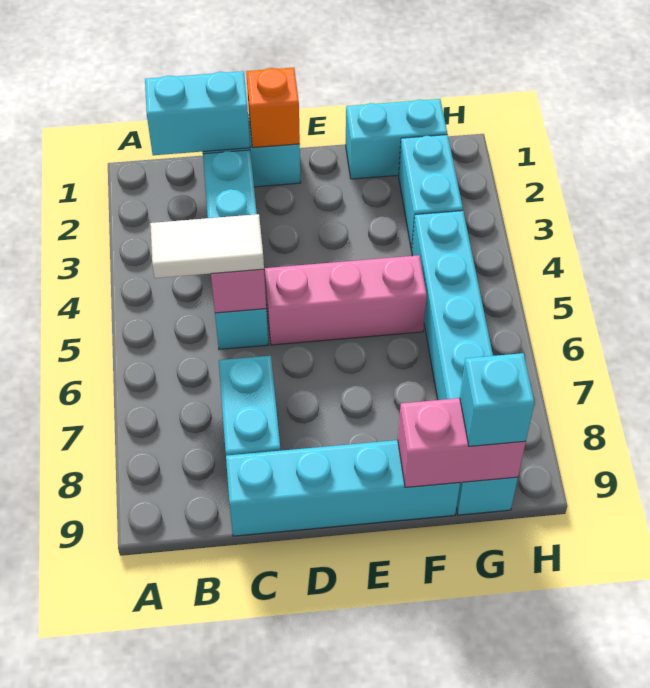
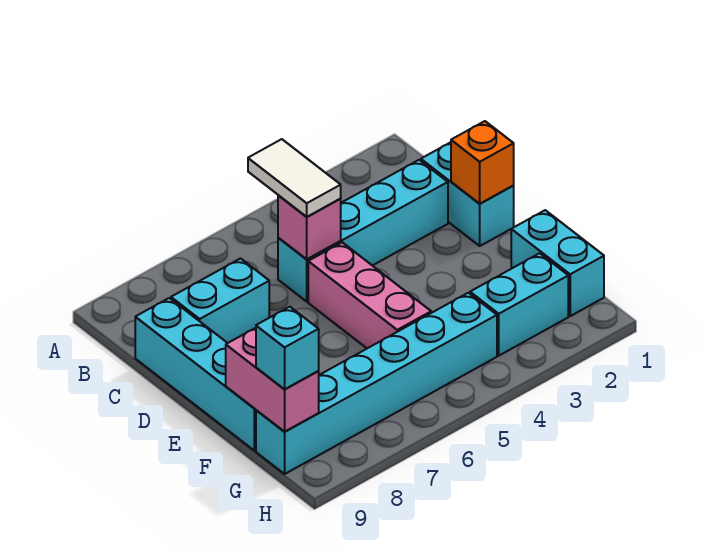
cyan 1x2 brick [145,71,250,155] -> none

